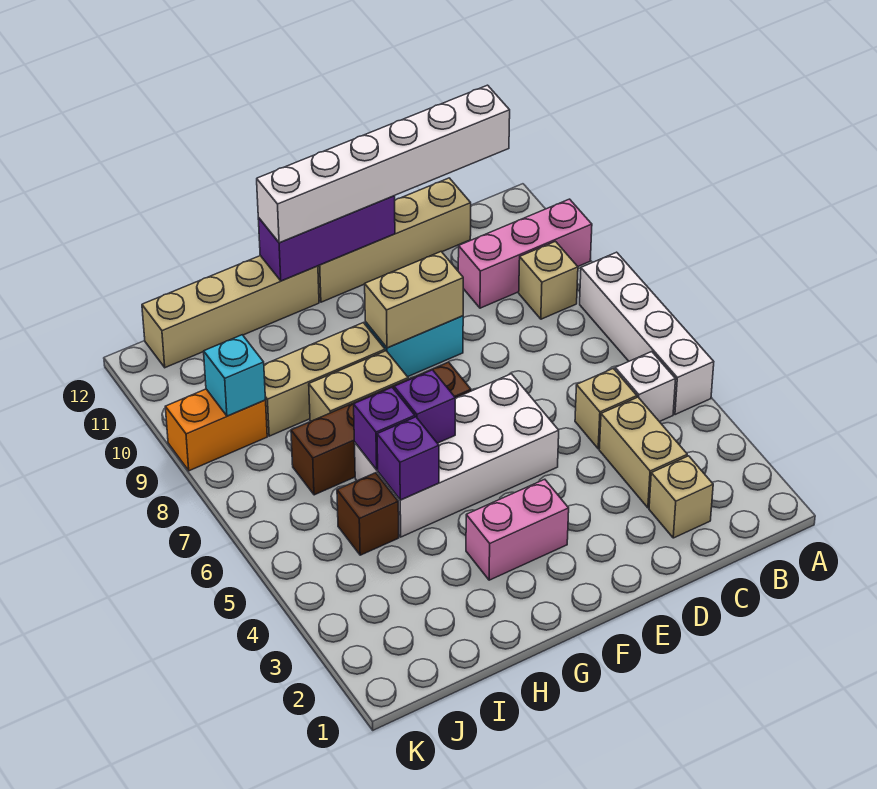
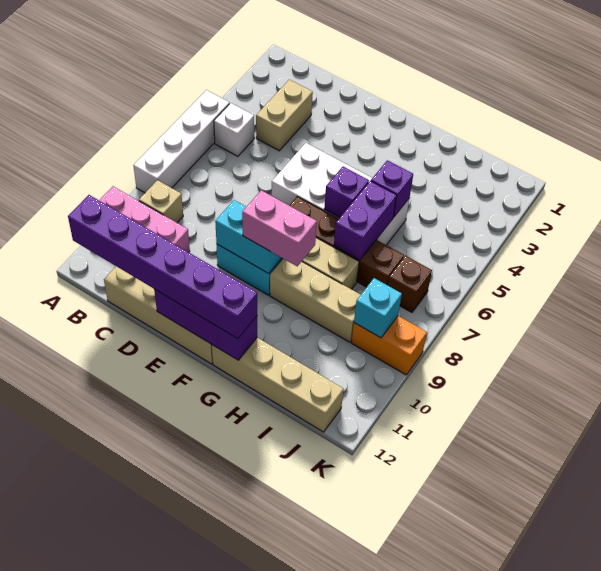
white 1x6 brick [257,85,510,243] -> purple 1x6 brick [68,195,257,339]
tan 1x1 brick [649,456,713,538] -> none
tan 1x1 brick [575,368,637,449] -> none
tan 1x2 brick [365,252,463,348] -> cyan 1x2 brick [215,200,282,274]
pink 1x2 brick [466,479,569,580] -> pink 1x2 brick moved to [242,190,317,266]
purple 1x1 brick [354,387,415,470] -> purple 1x2 brick [334,181,397,260]
brown 1x1 brick [337,473,399,555] -> brown 1x1 brick moved to [388,256,432,312]

